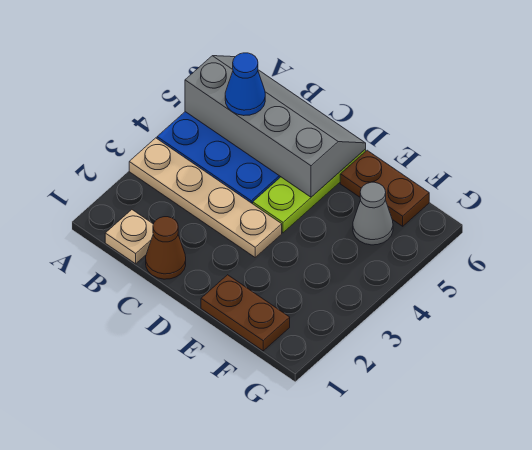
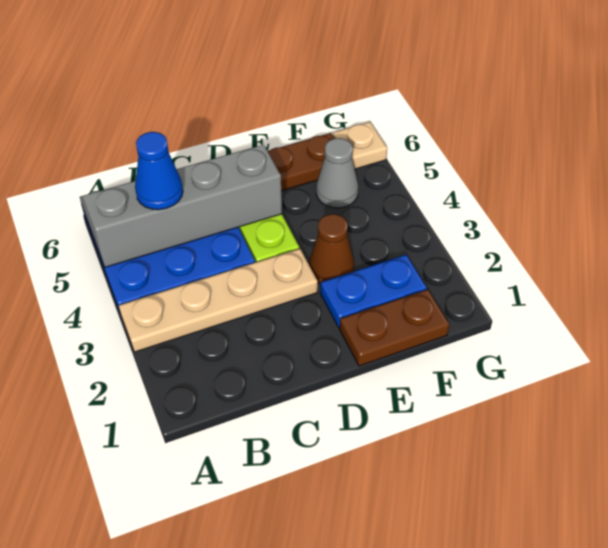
tan 1x1 plate [105,210,153,264] -> tan 1x1 plate moved to [333,122,387,169]
brown 1x1 cone [146,217,186,279] -> brown 1x1 cone moved to [309,214,354,284]
none -> blue 1x2 plate [320,255,427,328]

